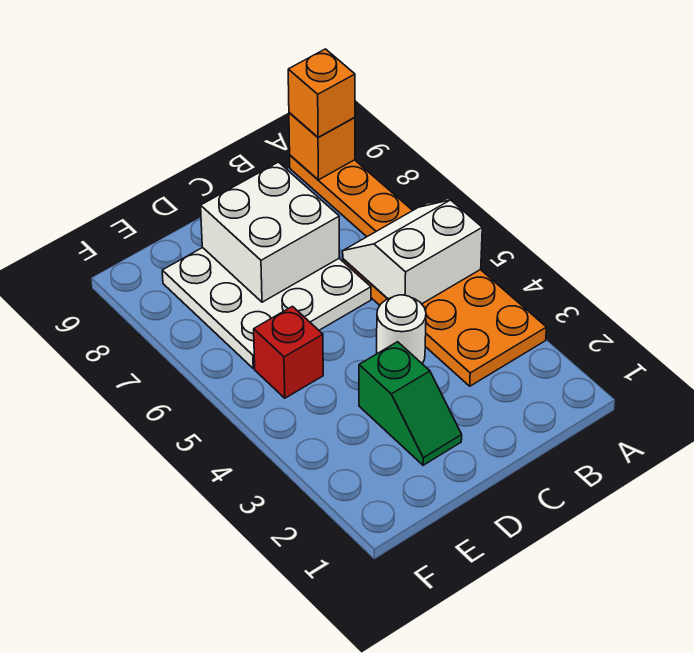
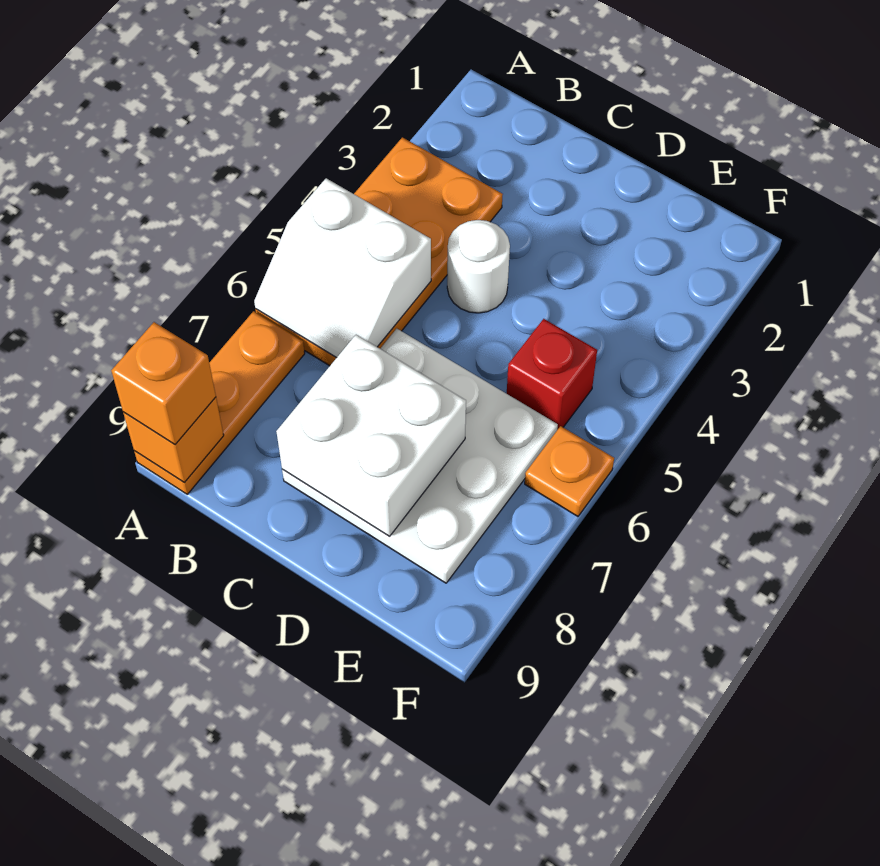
green 1x2 slope [359,342,462,465] -> none
none -> orange 1x1 plate [525,426,614,516]

